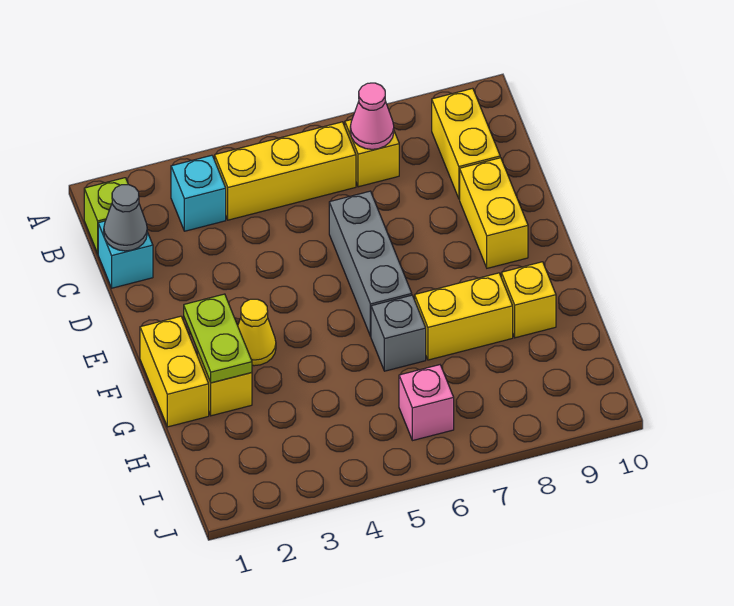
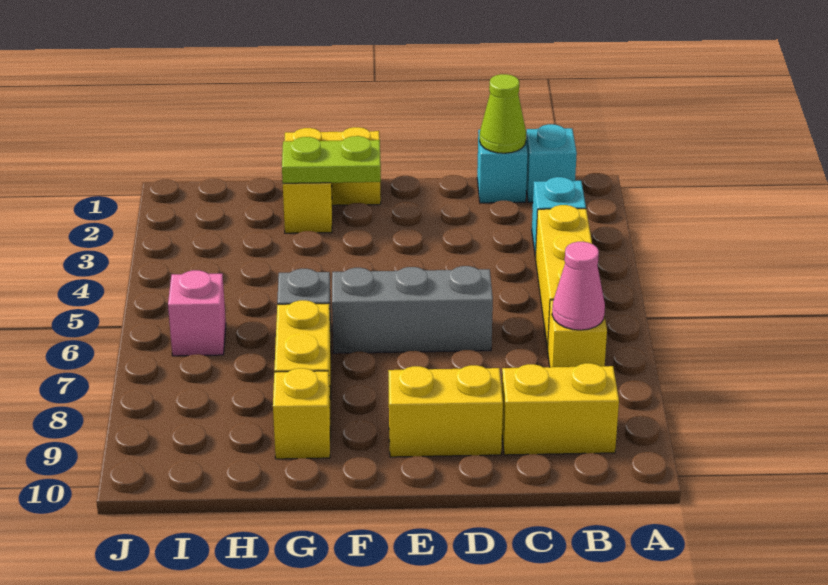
lime 1x1 brick [84,178,128,253] -> cyan 1x1 brick [526,124,577,202]
grey 1x1 cone [104,185,147,251] -> lime 1x1 cone [480,74,526,153]
yellow 1x1 cone [238,299,276,366] -> none

